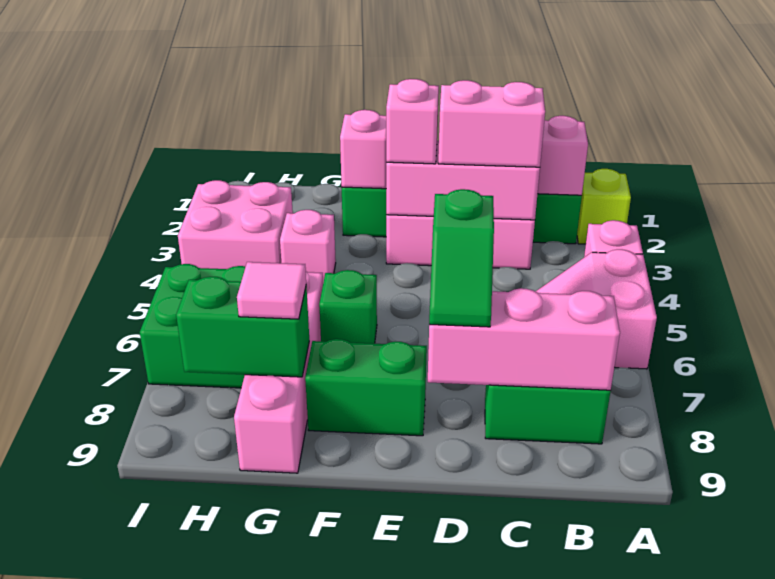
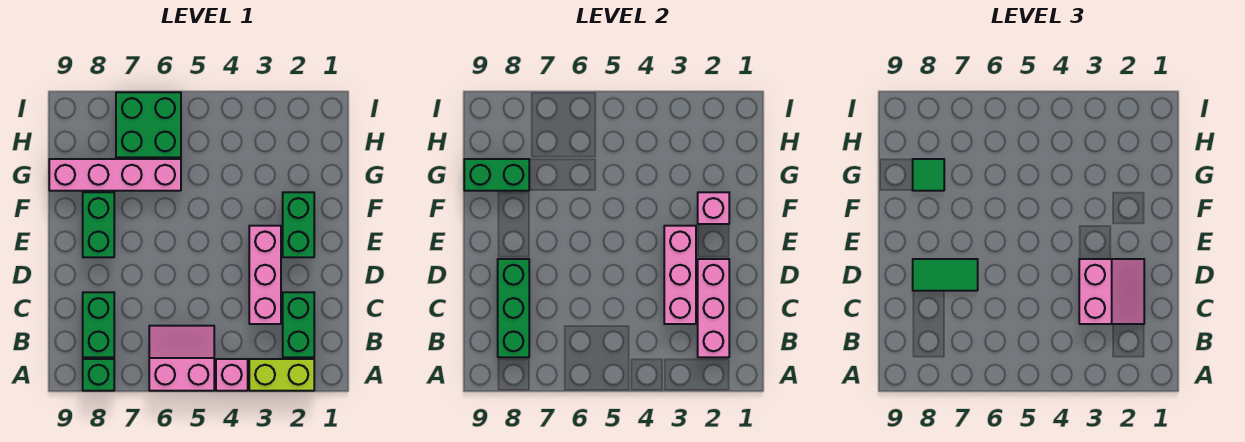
lime 1x1 brick [577,169,631,244] -> lime 1x2 brick [249,359,314,391]
pink 1x3 brick [428,288,620,390] -> green 1x3 brick [498,259,529,357]
green 1x2 slope [429,189,494,327] -> green 1x2 tile [913,259,978,291]
pink 1x1 brick [386,79,439,164] -> none
green 1x1 brick [319,270,377,344] -> green 1x1 brick moved to [83,359,114,391]
pink 1x1 brick [280,210,336,282] -> none
green 1x2 brick [176,277,309,377] -> green 1x2 brick turned to [464,159,529,191]
pink 1x1 tile [237,262,306,319] -> green 1x1 tile [913,159,944,191]
pink 2x2 brick [178,180,293,269] -> none

